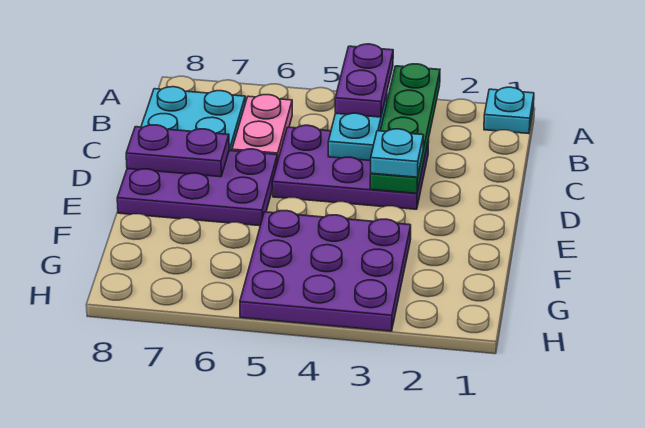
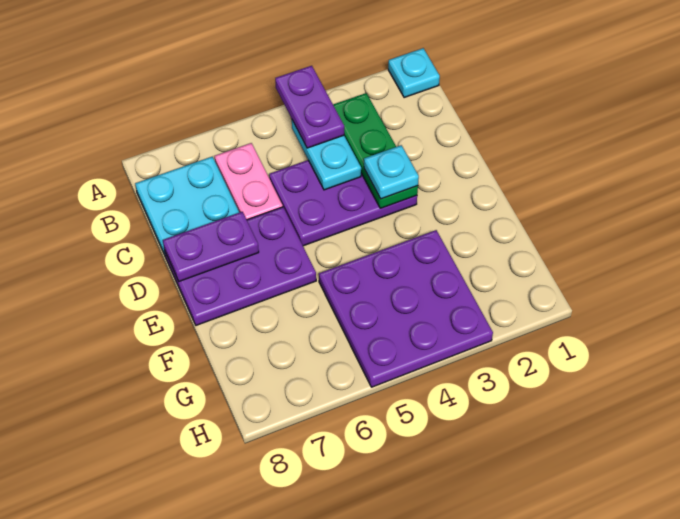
green 1x4 plate [370,64,440,193] -> green 1x3 plate [333,93,418,208]

